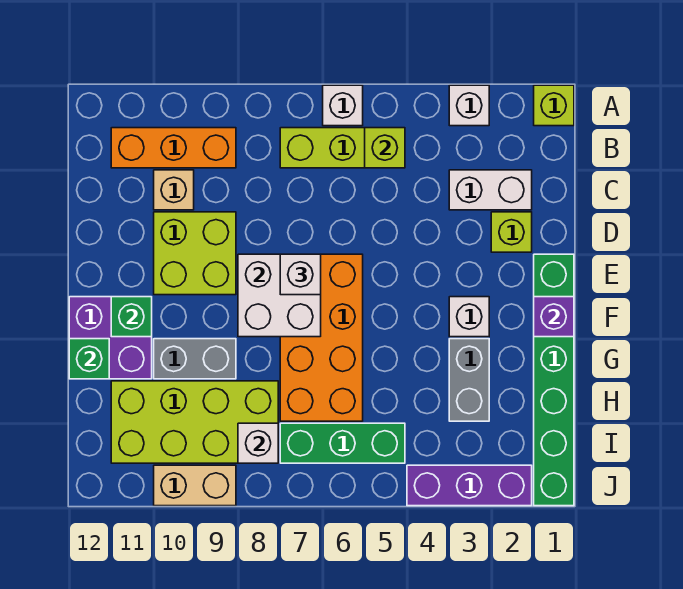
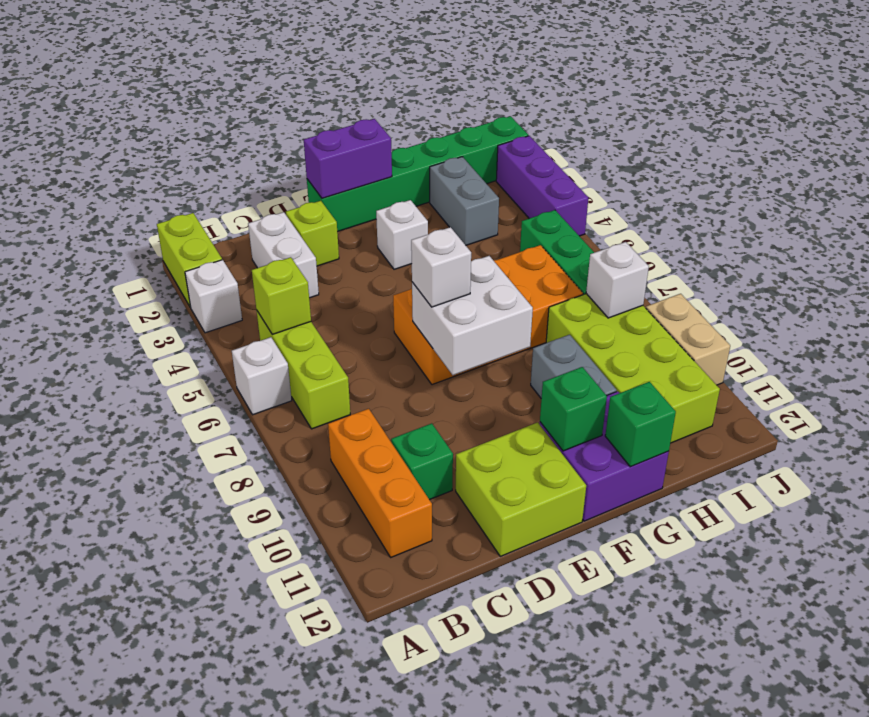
lime 1x1 brick [534,85,574,126] -> lime 1x2 brick [157,213,222,307]
tan 1x1 brick [154,170,194,210] -> green 1x1 brick [391,423,453,500]
lime 2x2 brick [154,212,236,295] -> lime 2x2 brick moved to [456,422,586,556]
purple 1x1 brick [534,297,574,337] -> purple 1x2 brick [304,119,392,198]
grey 1x2 brick [449,339,489,421] -> grey 1x2 brick turned to [430,157,499,245]

